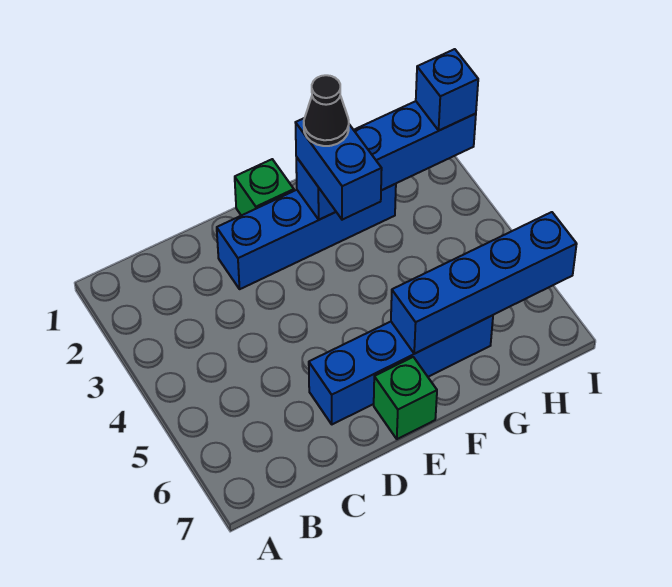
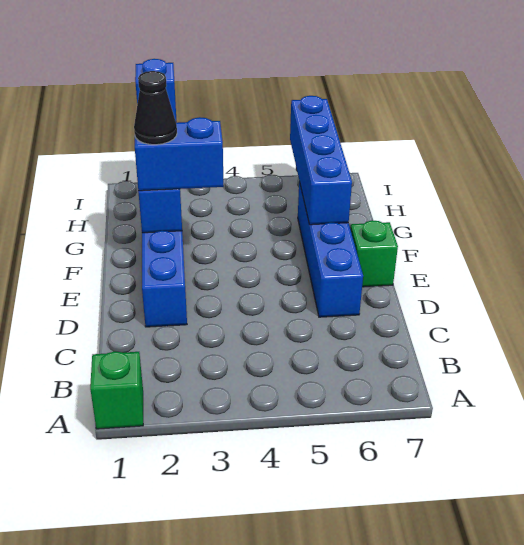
green 1x1 brick [235,159,294,216] -> green 1x1 brick moved to [90,351,143,429]

